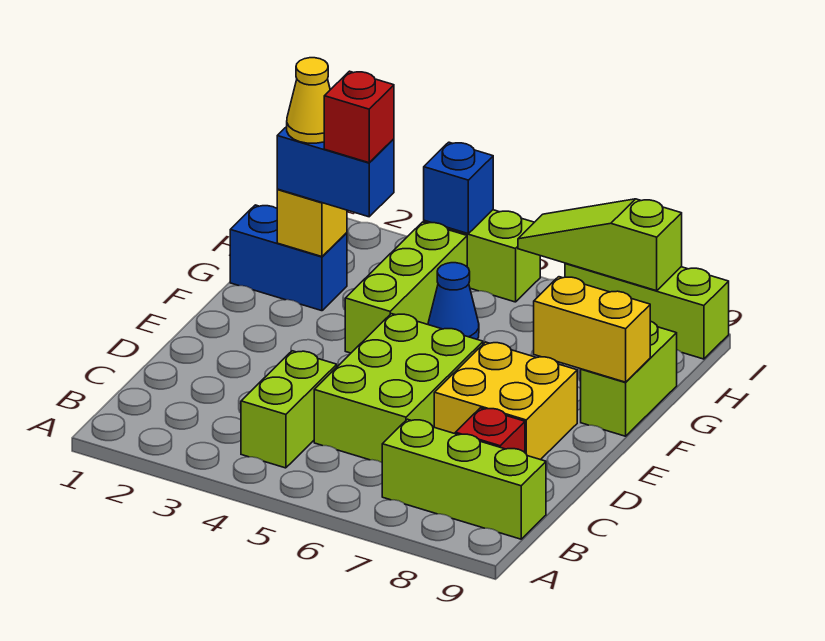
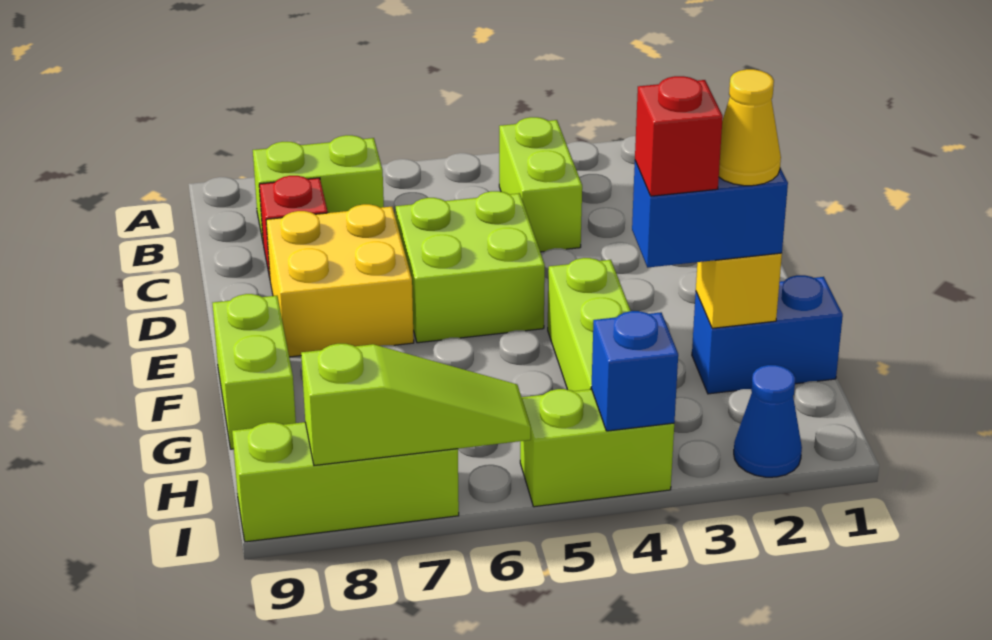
lime 1x3 brick [382,419,546,539] -> lime 1x2 brick [253,135,384,241]
lime 2x3 brick [314,314,483,462] -> lime 2x2 brick [396,191,545,343]
yellow 1x2 brick [534,277,650,382] -> none
blue 1x1 cone [428,263,479,339] -> blue 1x1 cone moved to [734,365,802,477]

